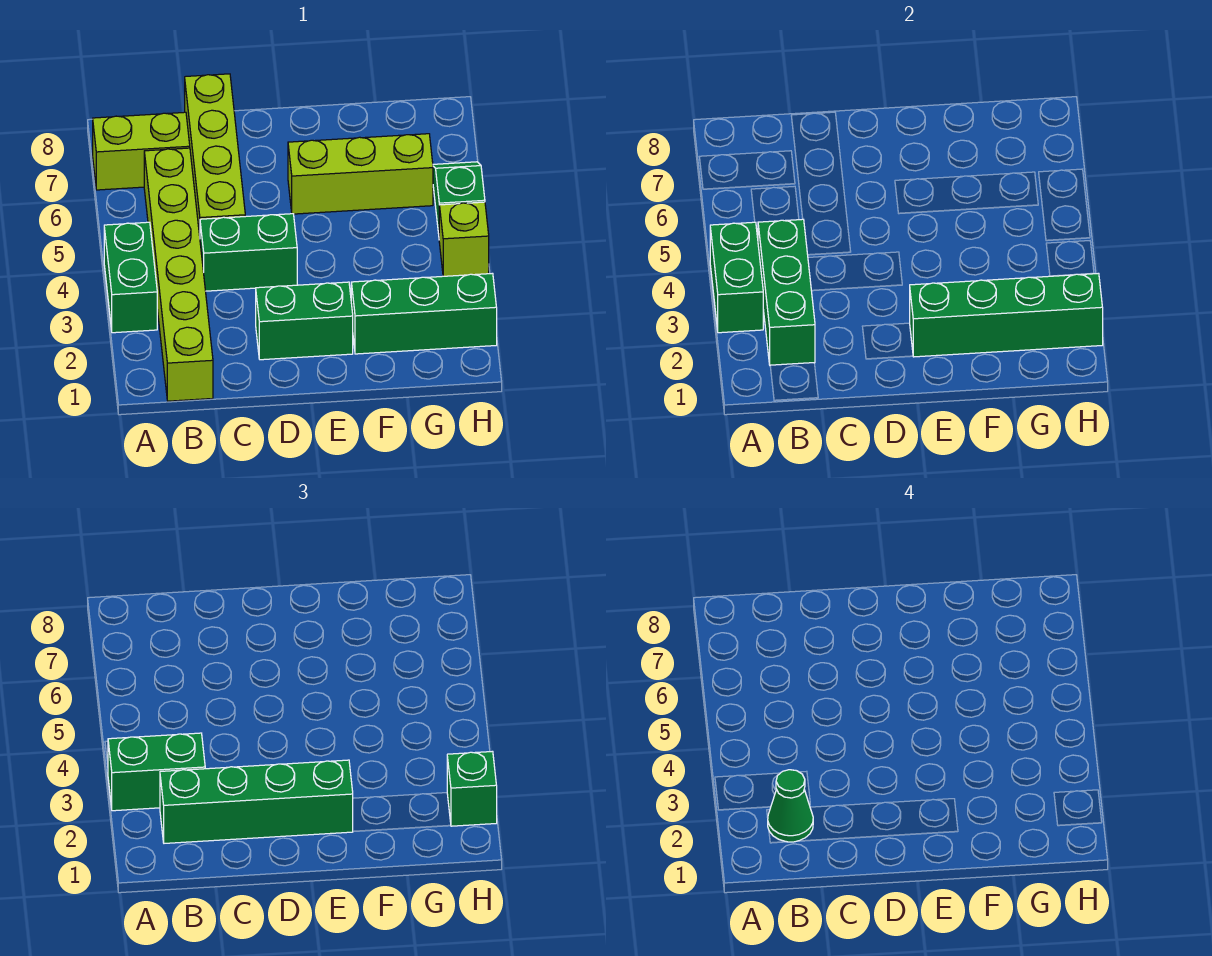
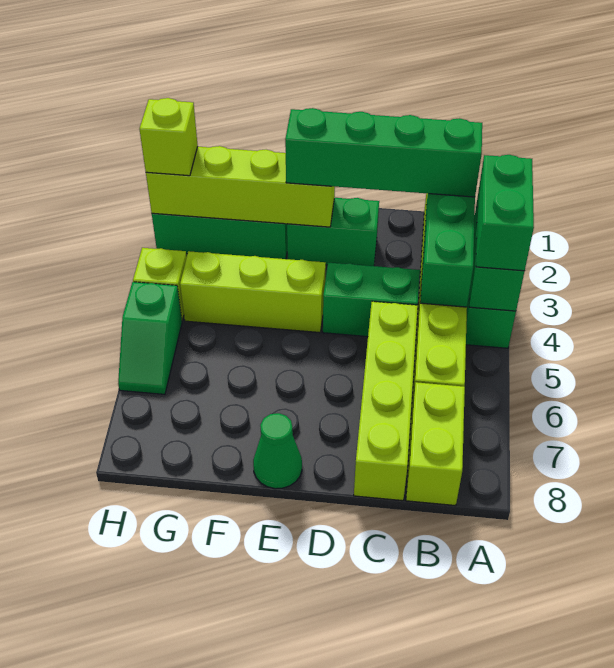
green 1x2 brick [108,733,205,811] -> green 1x2 brick turned to [476,155,534,271]
lime 1x2 brick [93,112,190,190] -> lime 1x2 brick turned to [406,382,465,506]
green 1x1 cone [768,770,813,842] -> green 1x1 cone moved to [253,413,302,489]
green 1x4 brick [910,273,1103,357] -> lime 1x4 brick [146,146,335,227]
lime 1x3 brick [288,134,433,214] -> lime 1x3 brick moved to [180,251,326,333]
green 1x1 brick [447,751,497,826] -> lime 1x1 brick [140,98,198,176]

